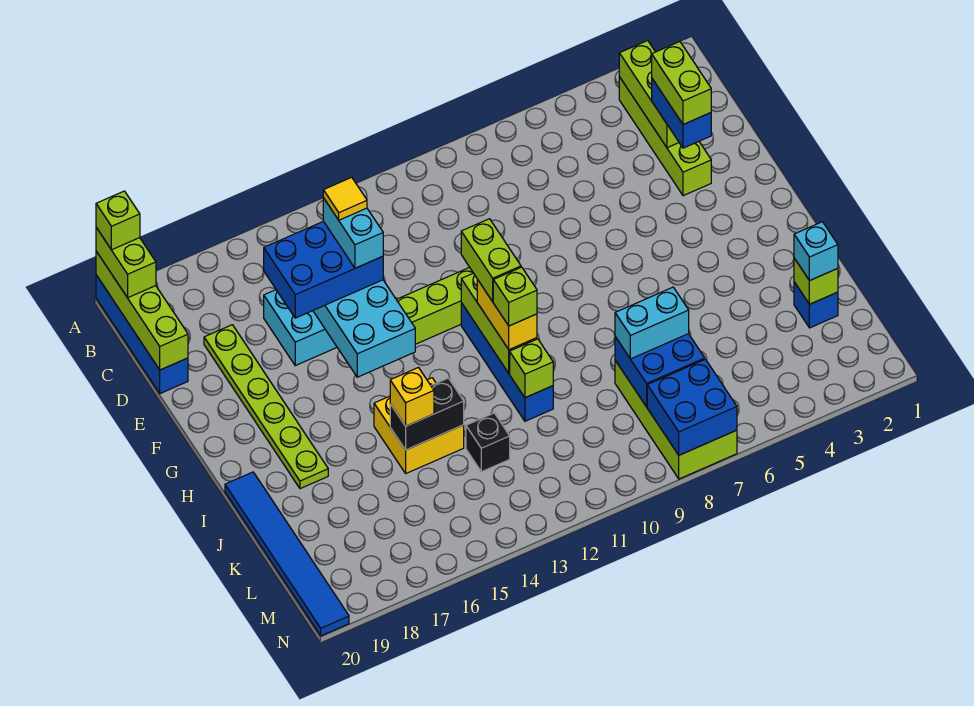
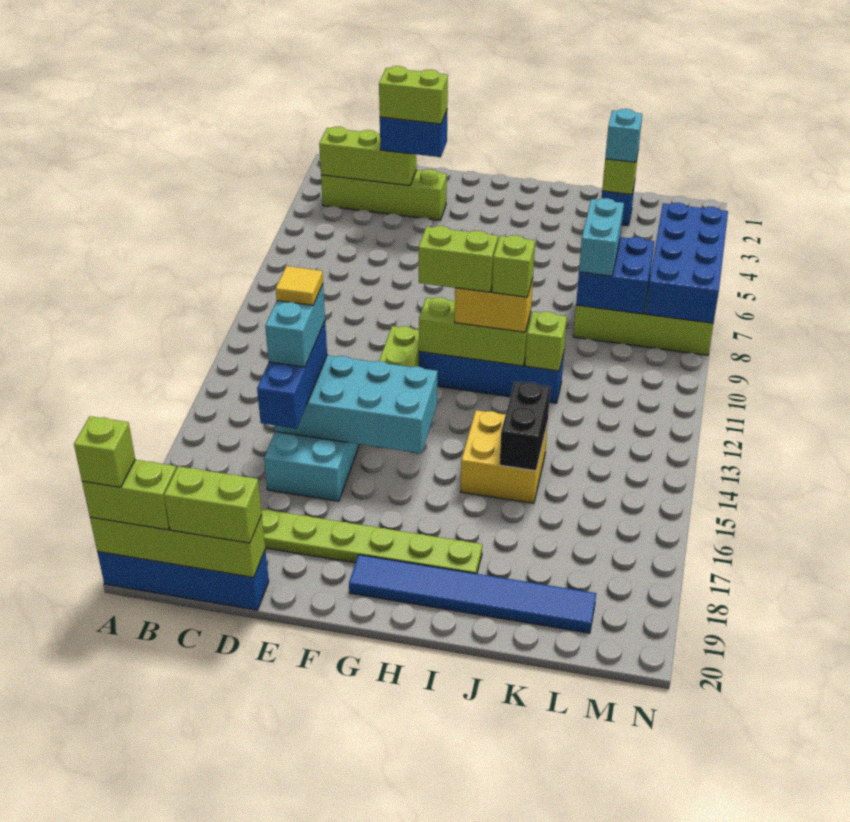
none -> lime 1x2 brick [164,466,262,543]
blue 2x3 brick [264,221,383,318] -> blue 1x3 brick [257,321,327,429]
cyan 1x2 brick [323,198,383,268] -> cyan 1x2 brick turned to [265,284,325,367]
blue 1x6 tile [225,472,349,636] -> blue 1x6 tile moved to [349,555,596,633]
yellow 1x1 brick [390,368,434,426] -> none
black 1x1 brick [466,413,510,472] -> none
blue 2x2 brick [647,359,737,455] -> blue 2x4 brick [645,203,728,323]

